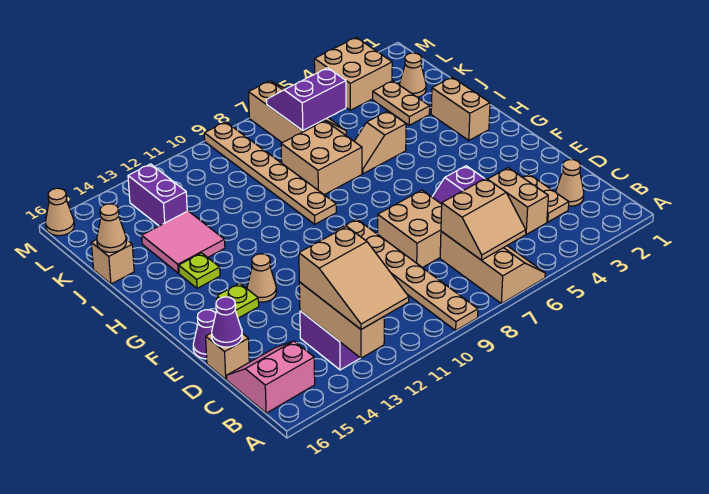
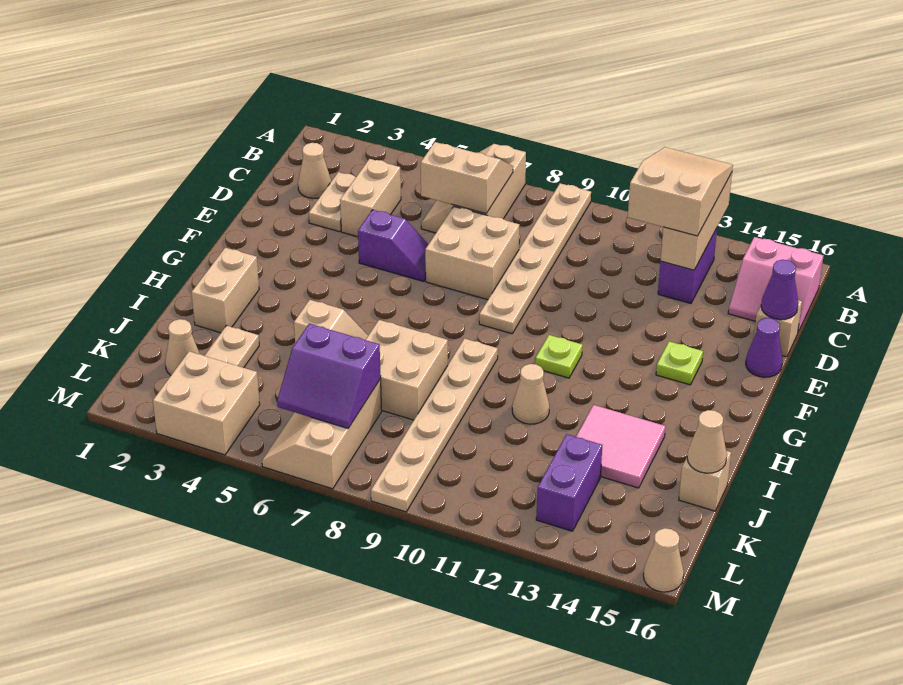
tan 1x1 cone [247,254,277,302] -> tan 1x1 cone moved to [512,364,549,424]
lime 1x1 plate [179,253,220,288] -> lime 1x1 plate moved to [535,335,583,378]

